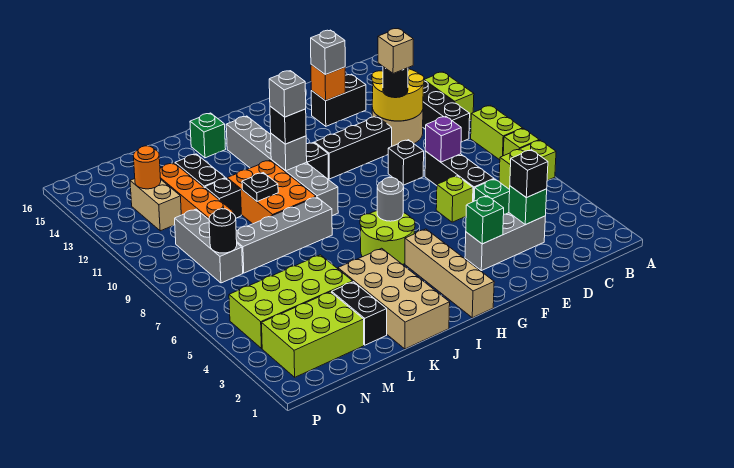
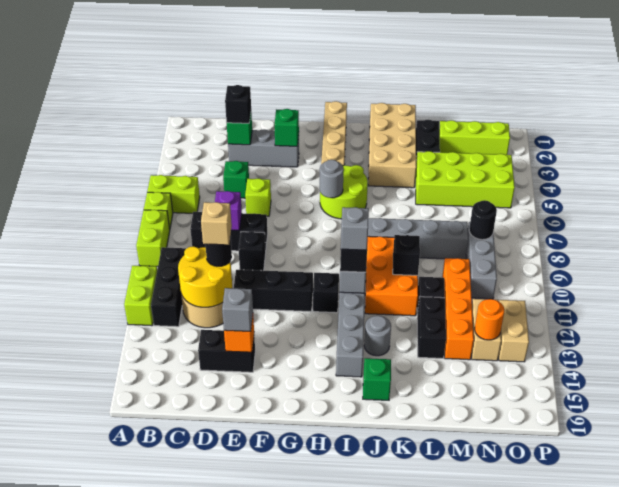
black 1x3 brick [425,151,494,202] -> black 1x3 brick turned to [190,212,267,251]
none -> grey 1x1 round brick [364,316,391,356]
black 1x1 plate [242,173,278,201] -> black 1x1 brick [393,235,420,275]
lime 2x3 brick [262,292,364,377] -> lime 1x3 brick [439,120,510,155]
none -> tan 1x2 brick [499,300,529,362]

